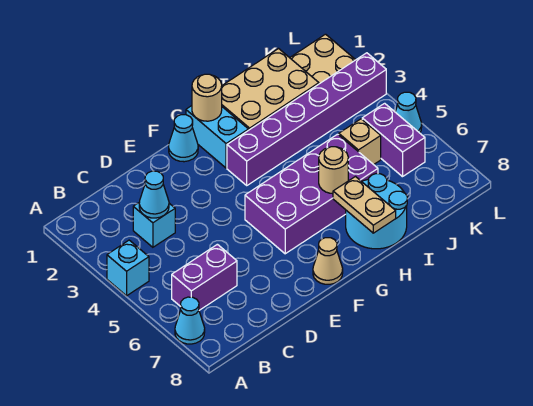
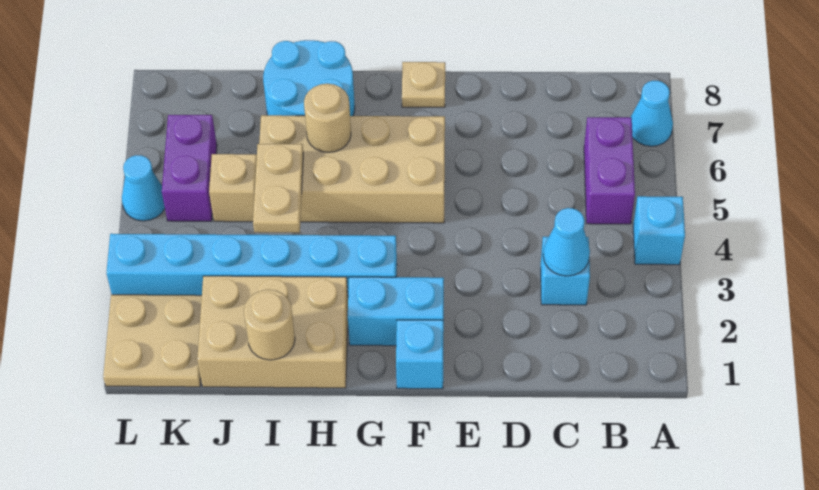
purple 1x2 brick [172,244,237,310] -> purple 1x2 brick turned to [584,117,635,224]
cyan 1x1 cone [169,115,198,162] -> cyan 1x1 brick [396,320,444,389]
purple 2x4 brick [245,134,378,254] -> tan 2x4 brick [259,115,445,223]
tan 1x1 cone [313,238,343,284] -> tan 1x1 plate [402,62,445,107]
cyan 1x2 brick [186,106,248,168] -> cyan 1x2 brick turned to [348,277,444,346]
tan 1x1 round brick [192,74,222,121] -> tan 1x1 round brick moved to [244,290,295,360]
purple 1x6 brick [227,53,386,185] -> cyan 1x6 brick [106,234,397,295]
tan 1x2 plate [333,177,396,233] -> tan 1x2 plate moved to [253,144,303,233]

